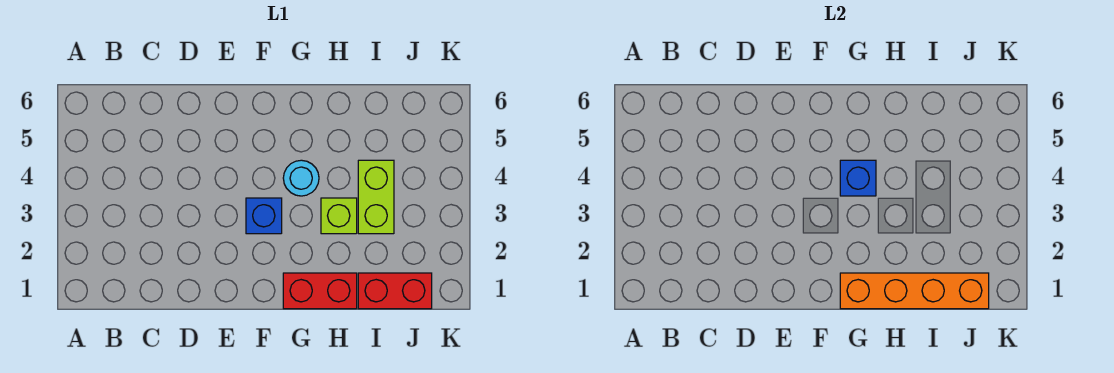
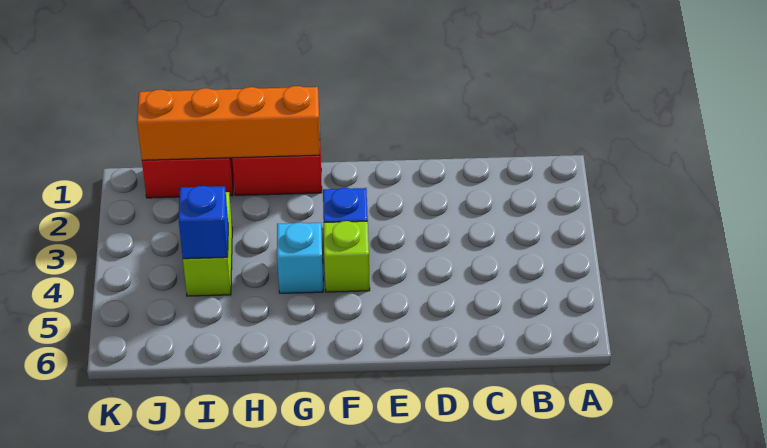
cyan 1x1 round brick [283,160,319,196] -> cyan 1x1 brick [277,222,323,293]
blue 1x1 brick [840,160,876,196] -> blue 1x1 brick moved to [179,186,228,259]
lime 1x1 brick [321,198,357,234] -> lime 1x1 brick moved to [324,221,370,292]

